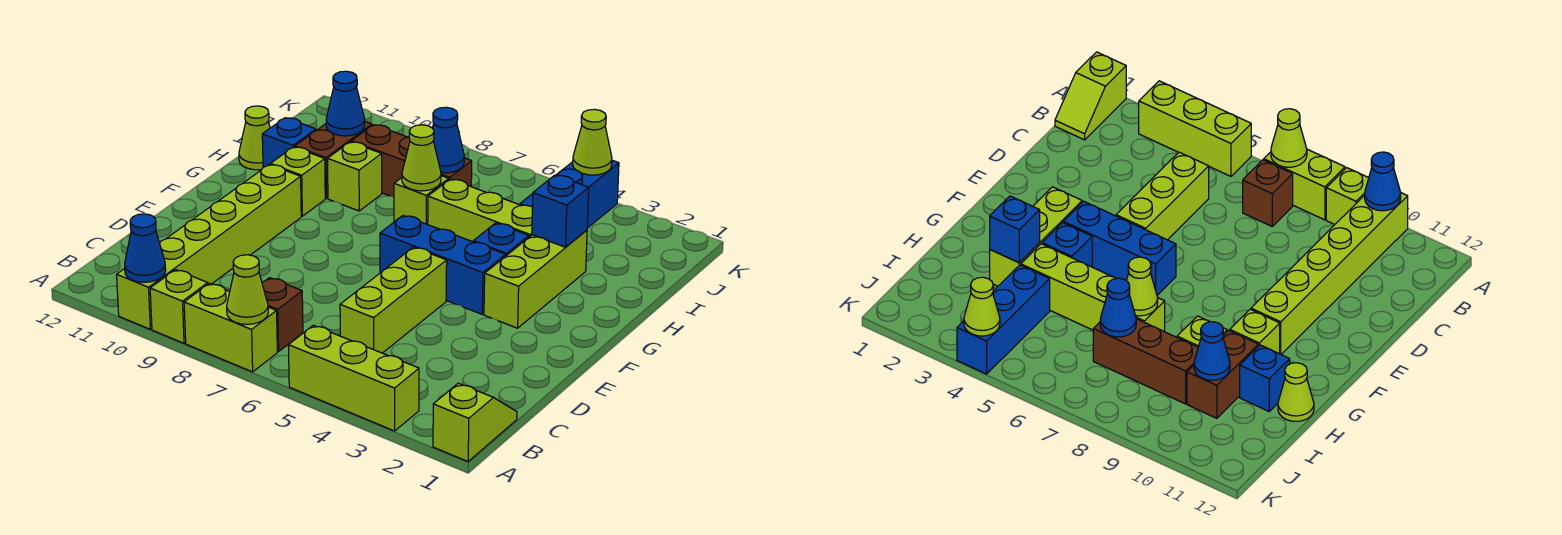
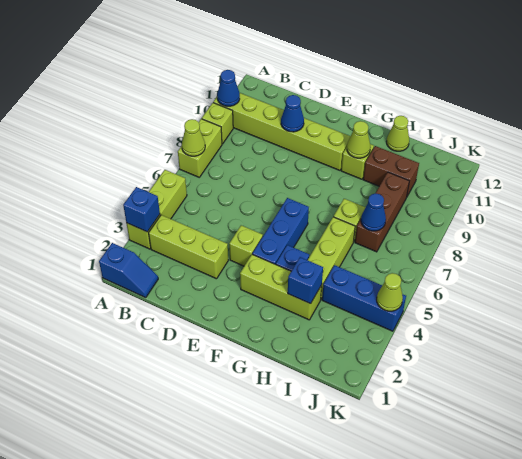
lime 1x2 slope [433,383,517,461] -> blue 1x2 slope [99,243,158,297]
brown 1x1 brick [262,278,303,352] -> none
lime 1x3 brick [340,247,447,353] -> lime 1x3 brick moved to [149,215,228,279]
lime 1x1 cone [402,125,441,191] -> lime 1x1 cone moved to [347,121,370,158]
lime 1x1 brick [328,142,382,211] -> lime 1x1 brick moved to [229,225,263,266]
blue 1x1 brick [262,118,316,167] -> blue 1x1 brick moved to [123,187,160,232]
blue 1x1 cone [326,71,365,136] -> blue 1x1 cone moved to [281,95,304,132]

